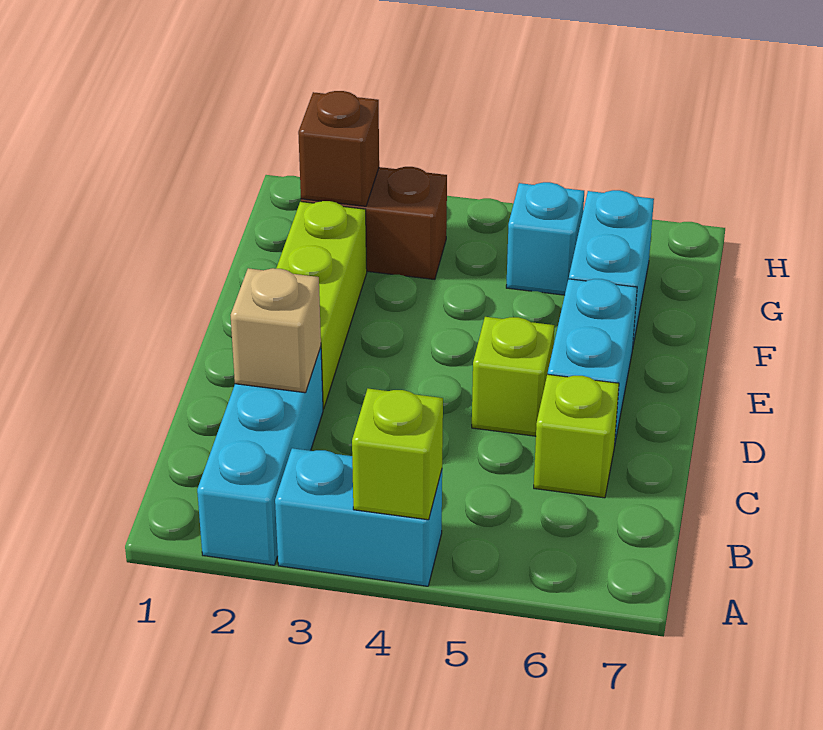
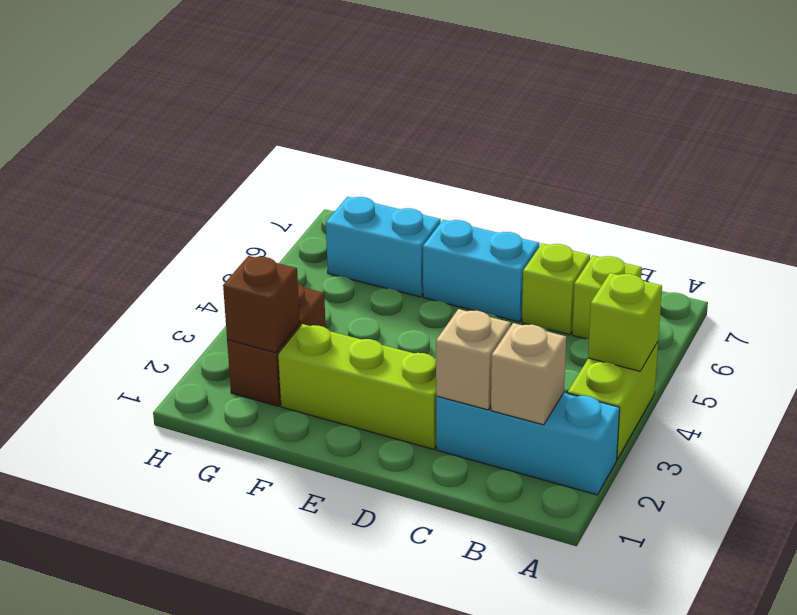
cyan 1x2 brick [275,448,442,586] -> lime 1x2 brick [568,342,658,459]
none -> tan 1x1 brick [491,323,566,425]
lime 1x1 brick [472,317,554,436] -> lime 1x1 brick moved to [572,256,642,339]
cyan 1x1 brick [506,182,584,295] -> none

